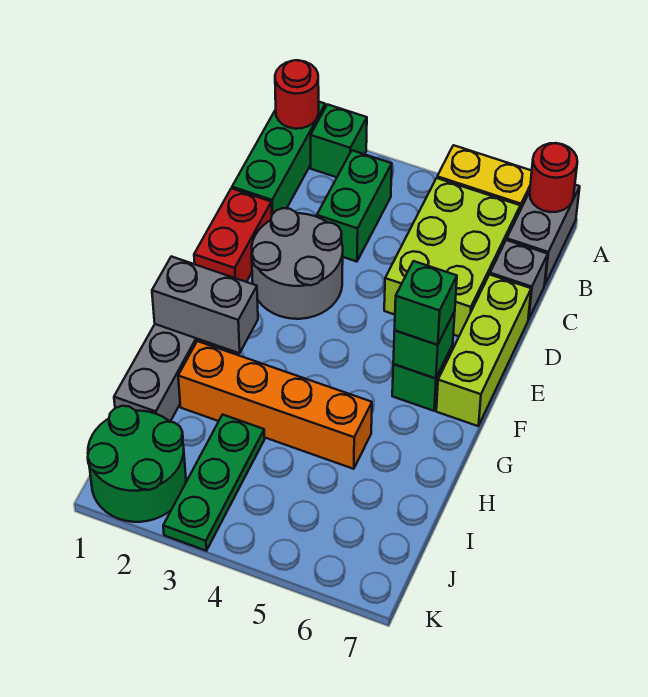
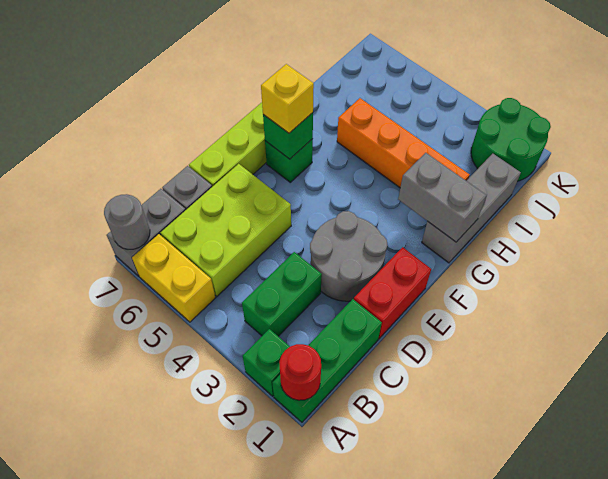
red 1x1 round brick [530,143,577,212] -> grey 1x1 round brick [104,194,150,249]
green 1x1 brick [395,261,457,345] -> yellow 1x1 brick [261,64,314,133]
green 1x3 plate [163,415,265,551] -> none

